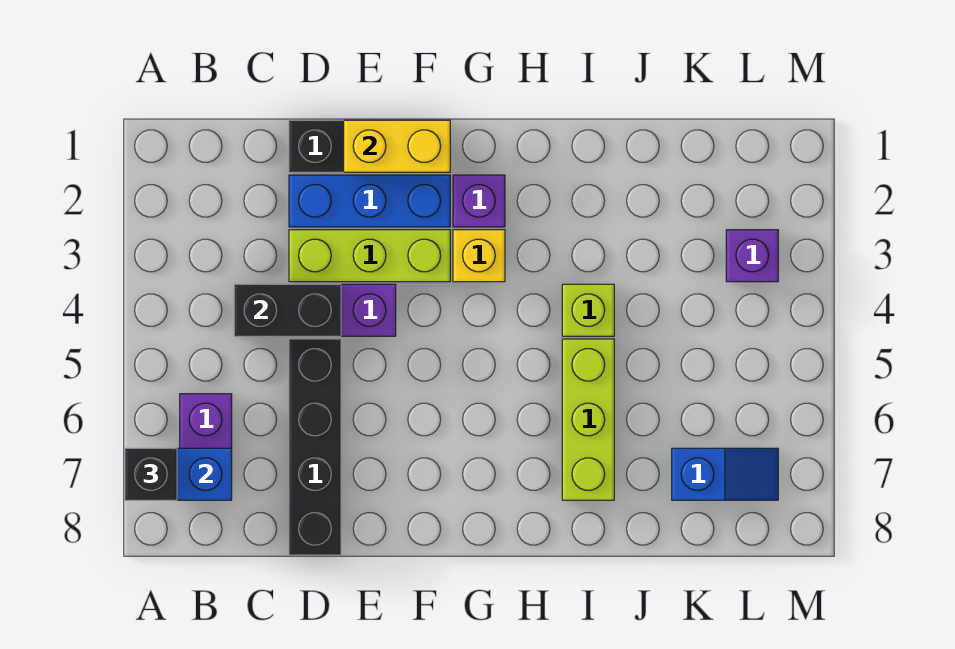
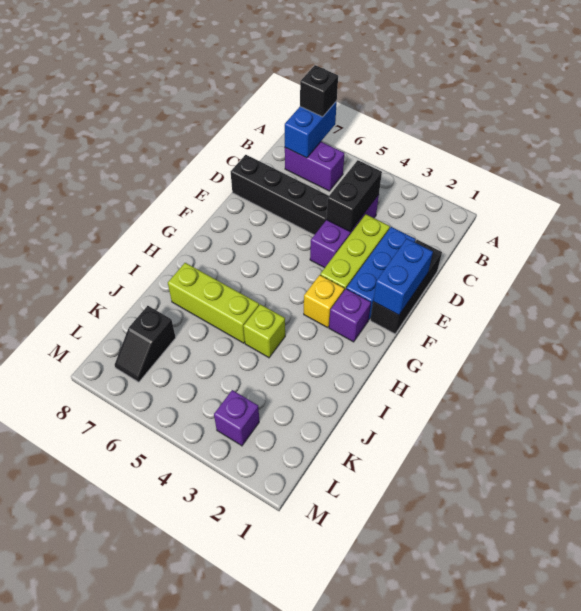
yellow 1x2 brick [344,120,450,172] -> blue 1x2 brick [373,239,433,315]
blue 1x2 slope [672,448,778,500] -> black 1x2 slope [115,306,176,382]

